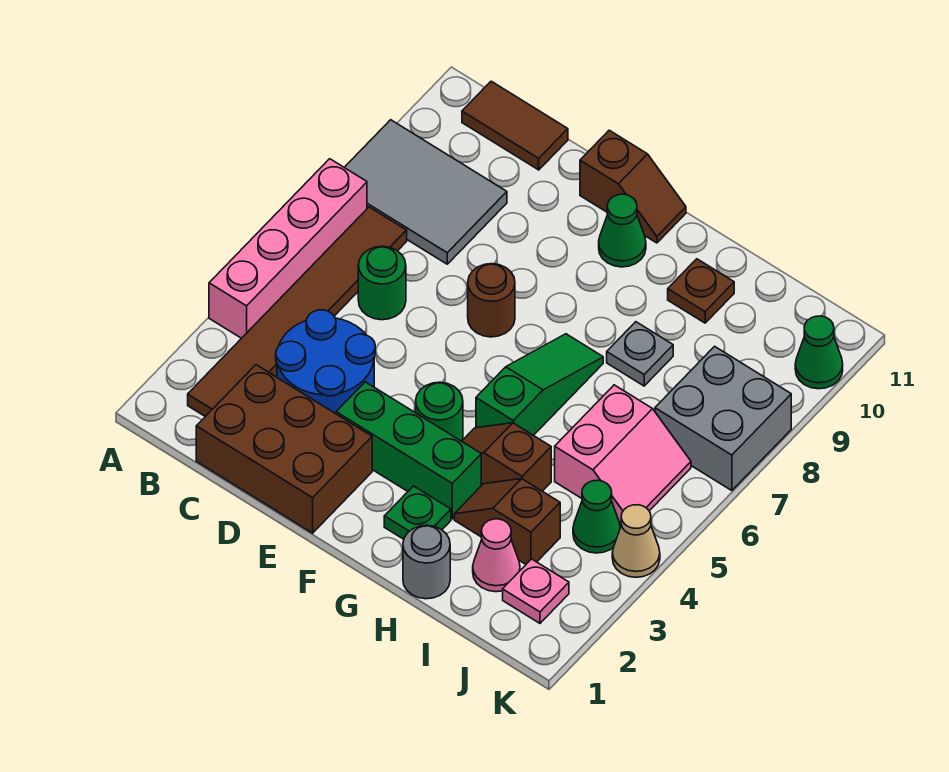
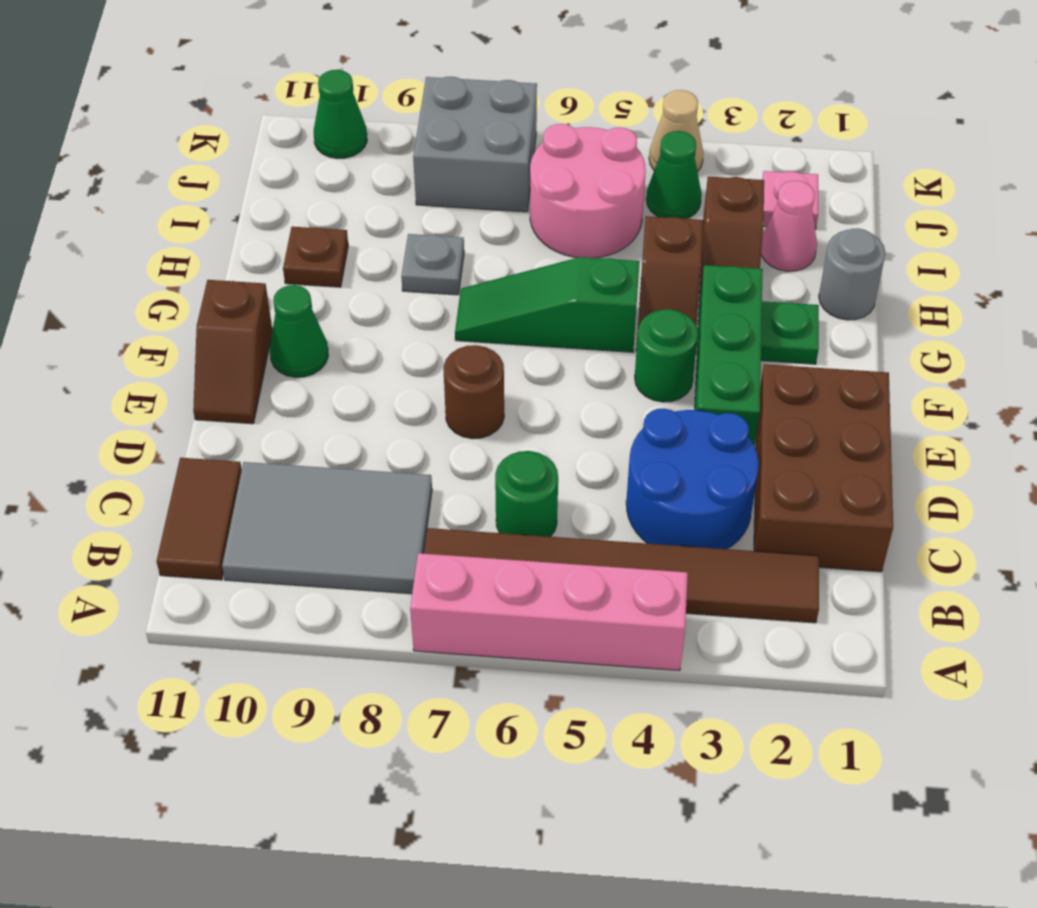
grey 2x3 tile [344,120,507,264] -> grey 2x3 tile turned to [222,462,432,594]
brown 1x2 slope [580,130,686,243] -> brown 1x2 slope turned to [193,280,272,424]
pink 2x2 slope [555,385,691,523] -> pink 2x2 round brick [530,124,646,258]

